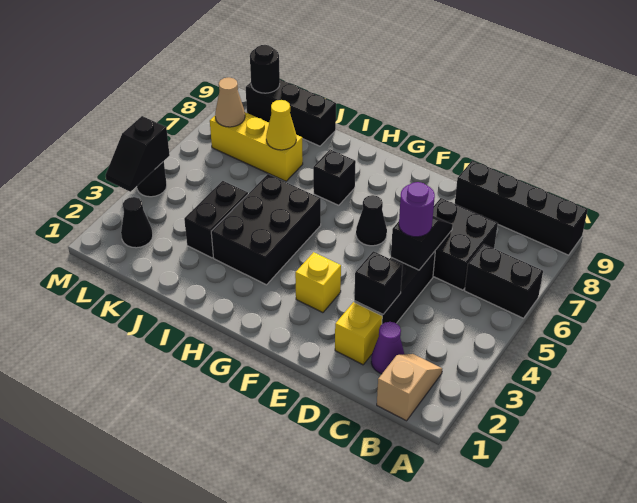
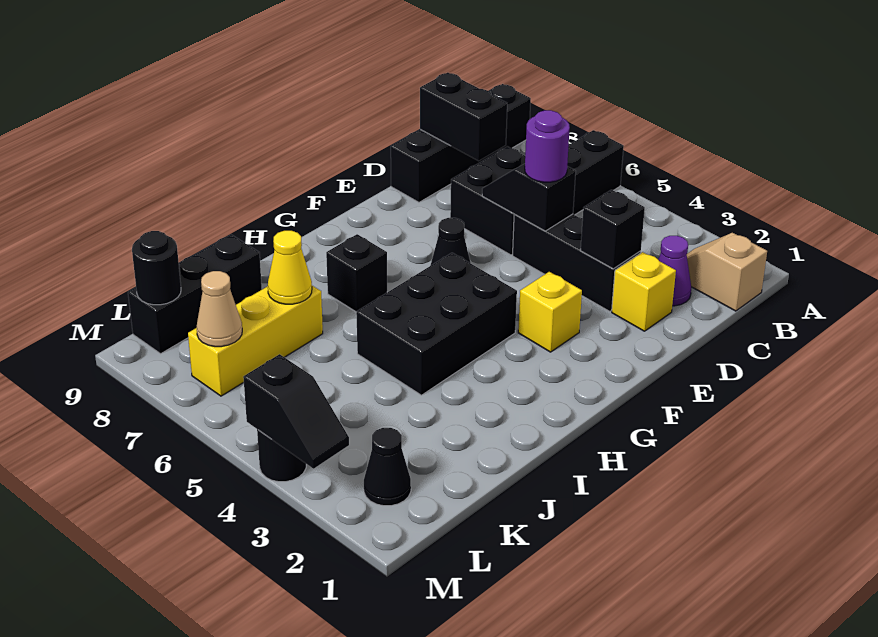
black 2x3 brick [211,174,321,285] -> black 2x3 brick turned to [356,253,517,395]
black 1x2 brick [184,181,248,258] -> black 1x2 brick moved to [420,73,507,161]

